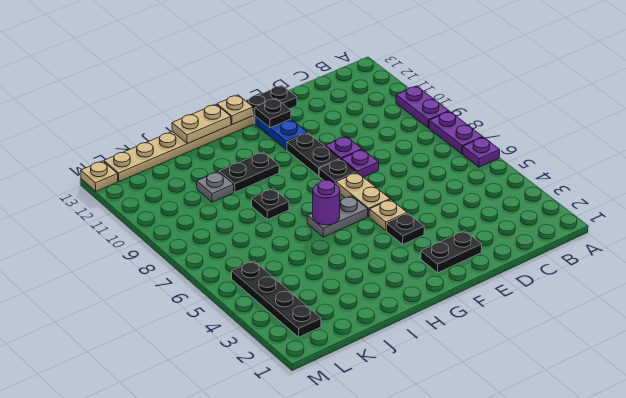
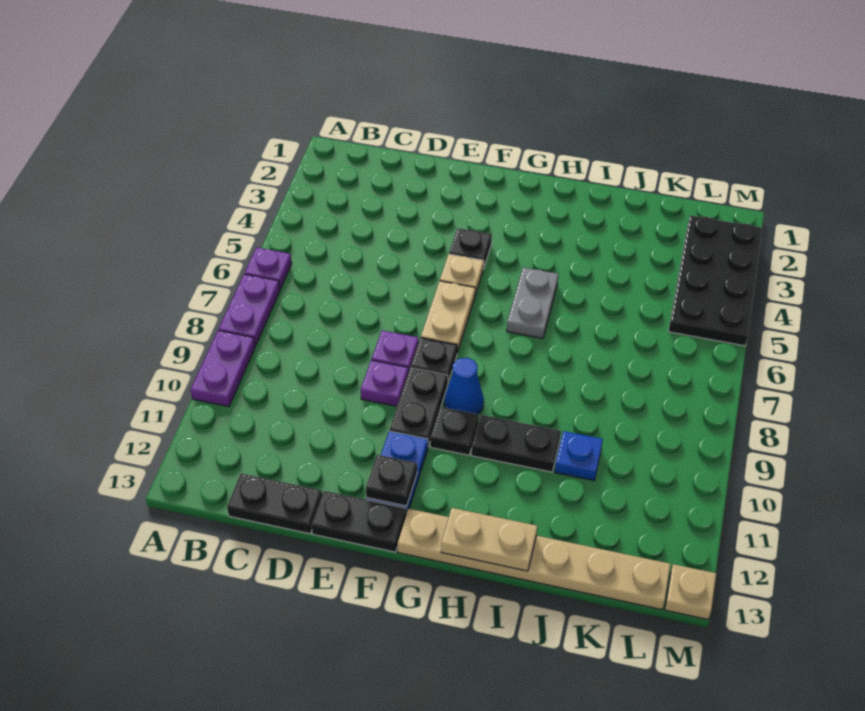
black 1x2 plate [421,231,482,273] -> black 1x2 plate moved to [227,473,322,534]
grey 1x2 plate [307,196,368,237] -> grey 1x2 plate turned to [507,267,558,338]
none -> blue 1x1 cone [445,358,484,414]
tan 1x1 plate [217,95,253,124] -> none
purple 1x1 round brick [313,180,340,225] -> none
black 1x1 plate [252,189,289,220] -> black 1x1 plate moved to [430,407,479,455]
grey 1x1 plate [197,172,234,202] -> blue 1x1 plate [555,431,603,480]
black 1x4 plate [232,261,321,337] -> black 2x4 plate [668,215,762,346]

